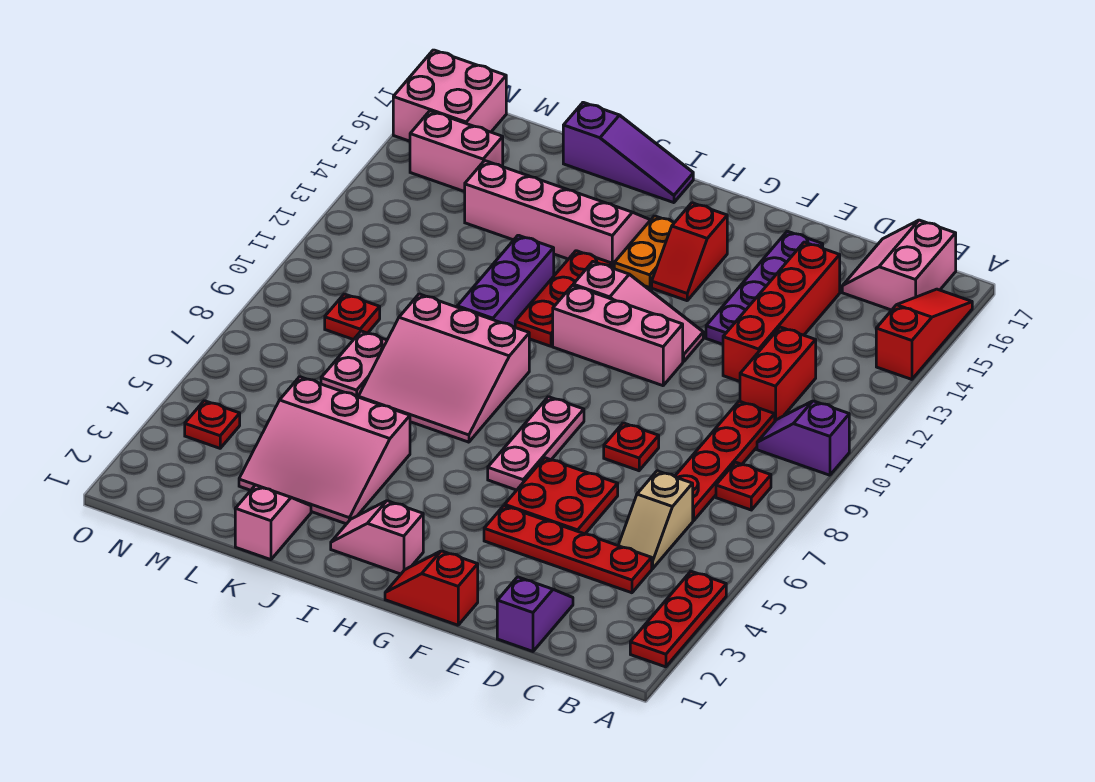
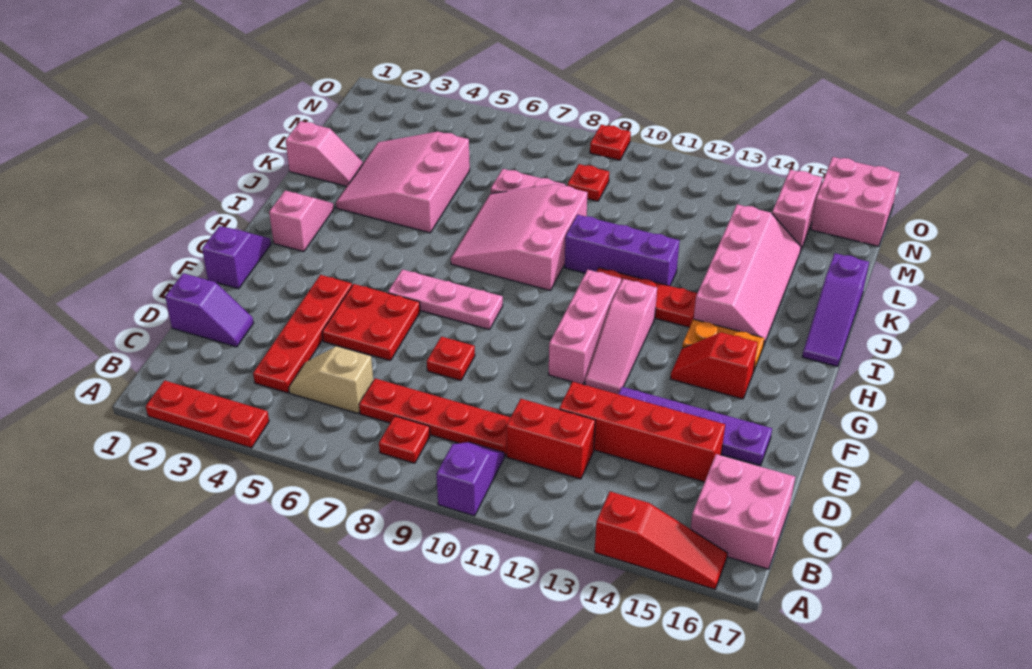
pink 2x2 slope [842,220,956,310] -> pink 2x2 brick [690,454,795,569]
red 1x2 slope [385,551,478,625] -> purple 1x2 slope [202,226,271,289]
red 1x1 plate [185,401,240,448] -> red 1x1 plate moved to [590,125,631,160]

